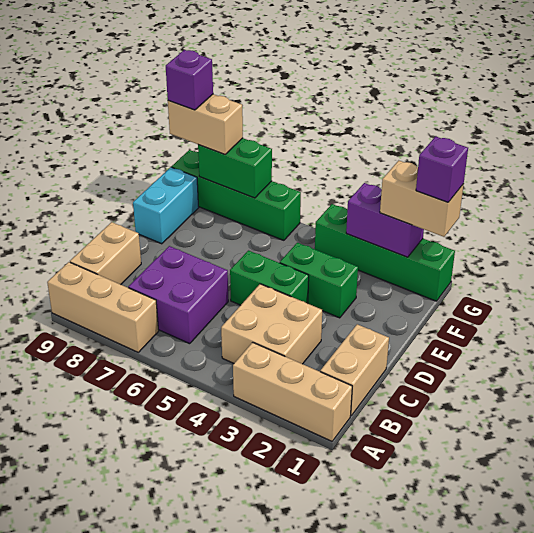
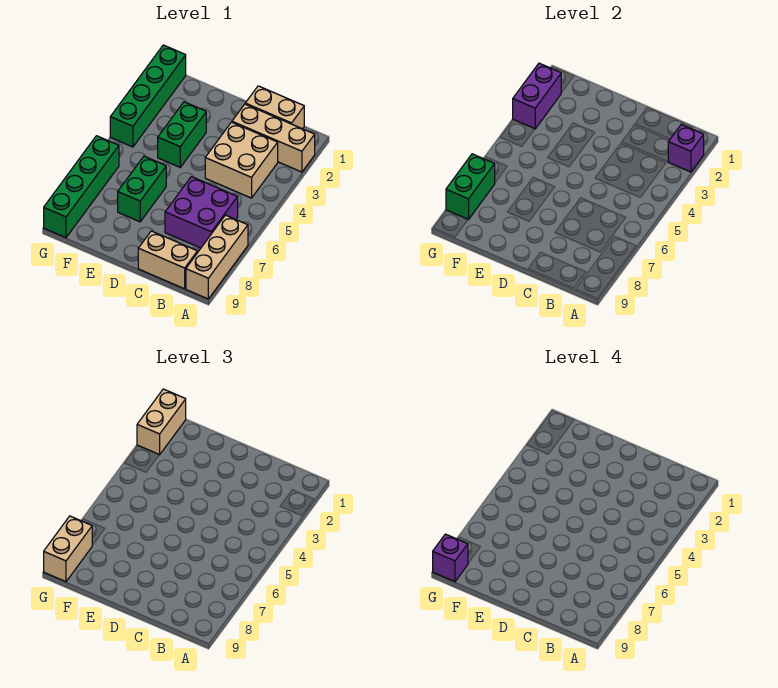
tan 1x3 brick [233,342,352,441] -> tan 1x3 brick turned to [232,104,315,172]
green 1x2 brick [230,251,309,305] -> green 1x2 brick moved to [118,156,166,222]
cyan 1x2 brick [133,167,199,244] -> none
purple 1x1 brick [416,136,468,202] -> purple 1x1 brick moved to [668,125,704,172]

